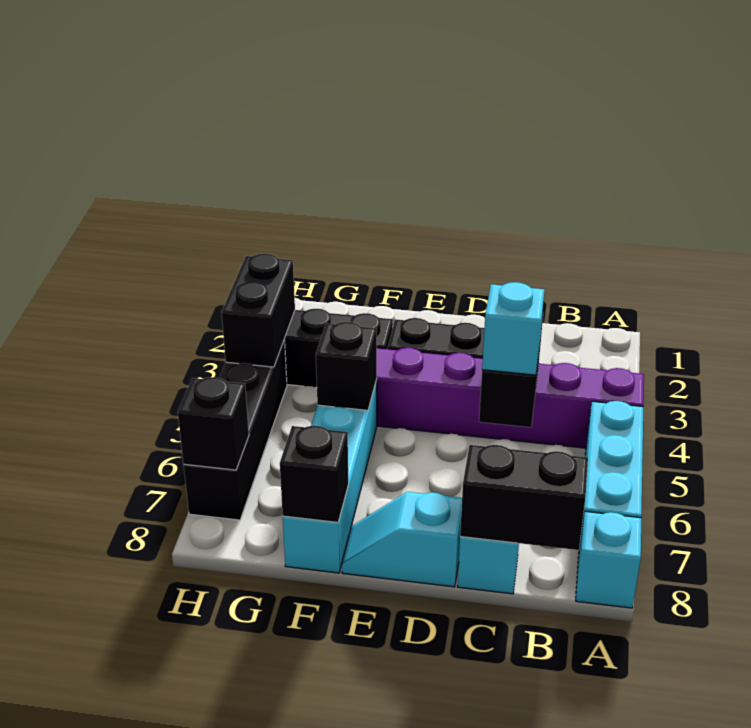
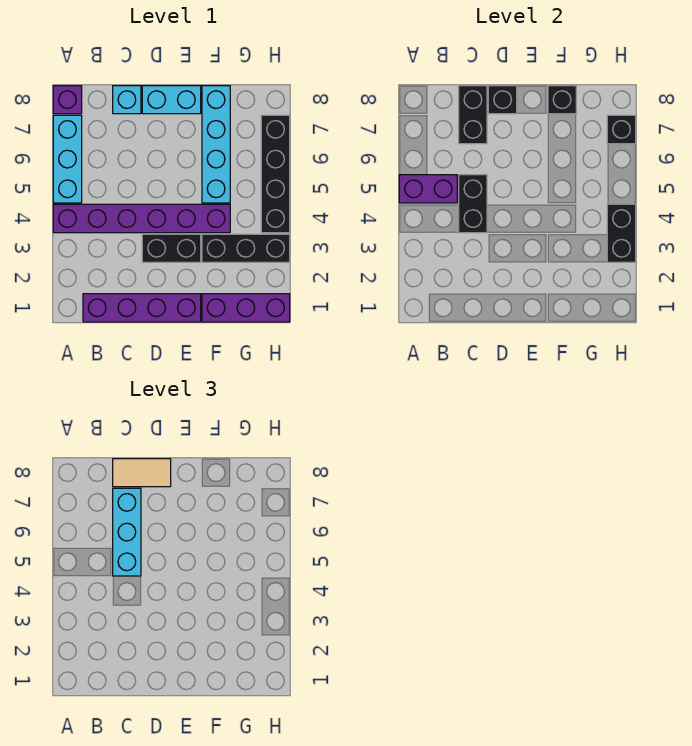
none -> purple 1x2 brick [399,175,457,203]
cyan 1x1 brick [576,511,641,608] -> purple 1x1 brick [53,86,82,114]
none -> purple 1x4 brick [83,294,201,322]
black 1x2 brick [460,445,588,550] -> black 1x2 brick turned to [459,86,487,144]
cyan 1x1 brick [482,282,544,375] -> cyan 1x3 brick [113,488,141,576]
none -> tan 1x2 tile [113,459,171,487]
cyan 1x2 slope [342,492,462,587] -> cyan 1x2 brick [142,86,201,114]
none -> purple 1x3 brick [202,294,290,322]
black 1x1 brick [316,322,377,410] -> black 1x1 brick moved to [488,86,517,114]

